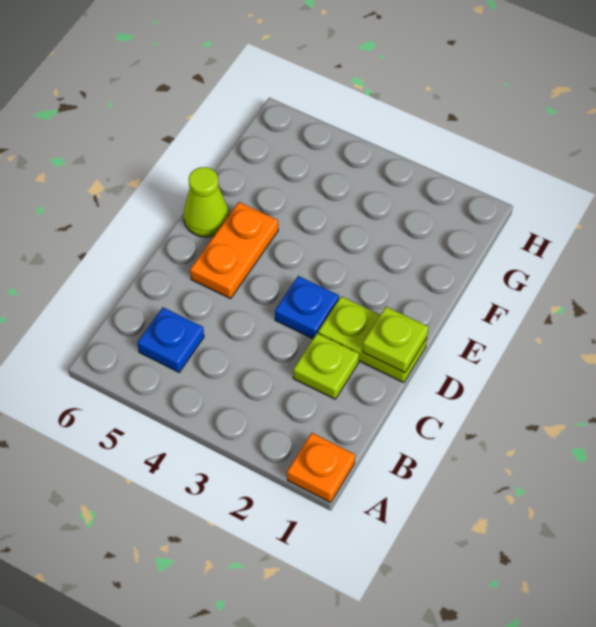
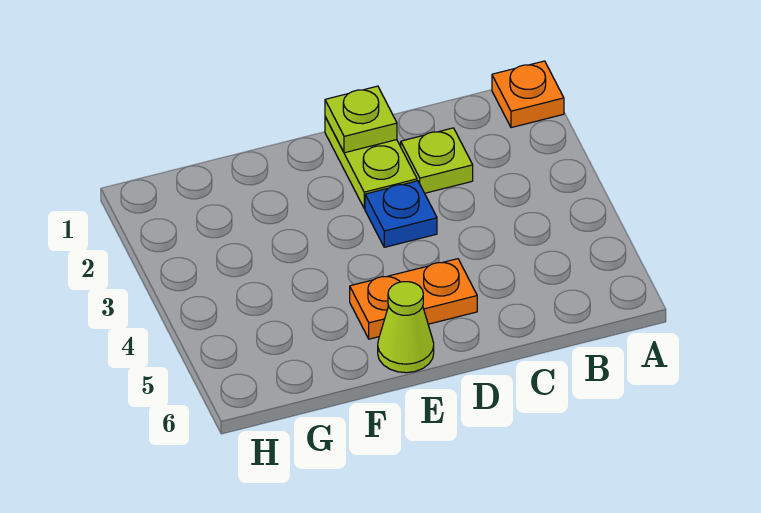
blue 1x1 plate [137,307,204,372] -> none

